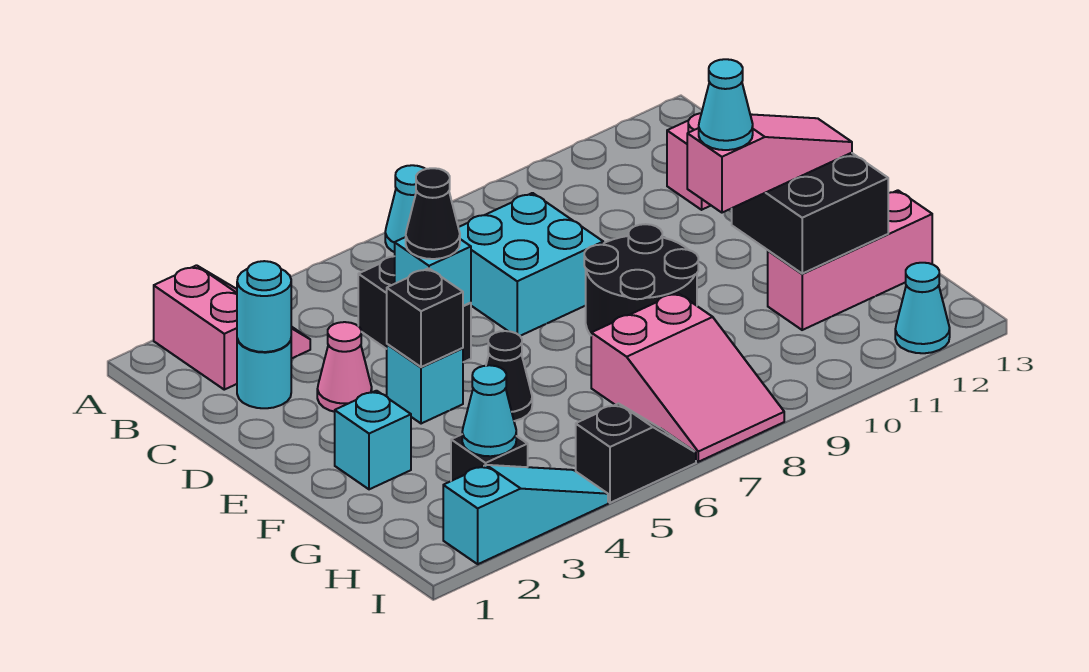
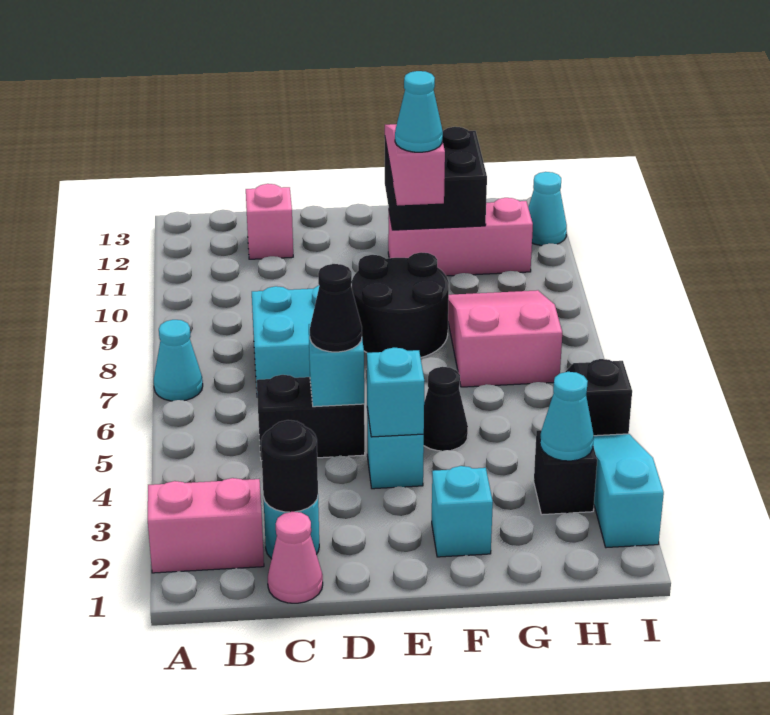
cyan 1x1 round brick [237,261,291,352] -> black 1x1 round brick [261,420,318,512]
pink 1x1 cone [317,322,372,412] -> pink 1x1 cone moved to [268,512,323,603]
black 1x1 brick [387,268,463,367] -> cyan 1x1 brick [367,348,424,437]
pink 2x3 slope [591,293,784,462] -> pink 2x3 slope turned to [448,290,562,387]
pink 1x3 brick [768,190,932,330] -> pink 1x3 brick turned to [388,198,533,276]

